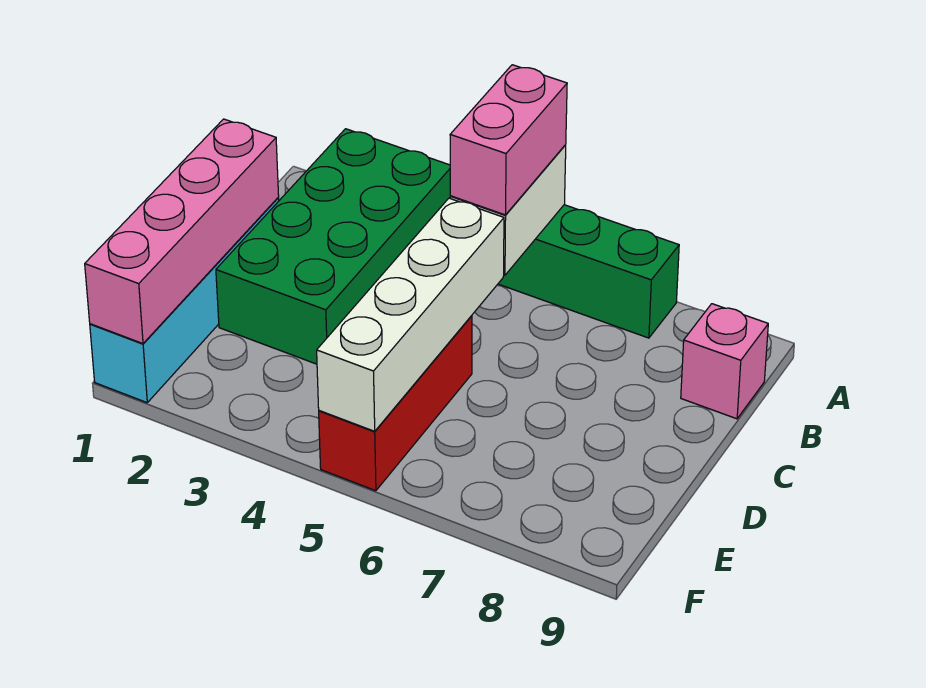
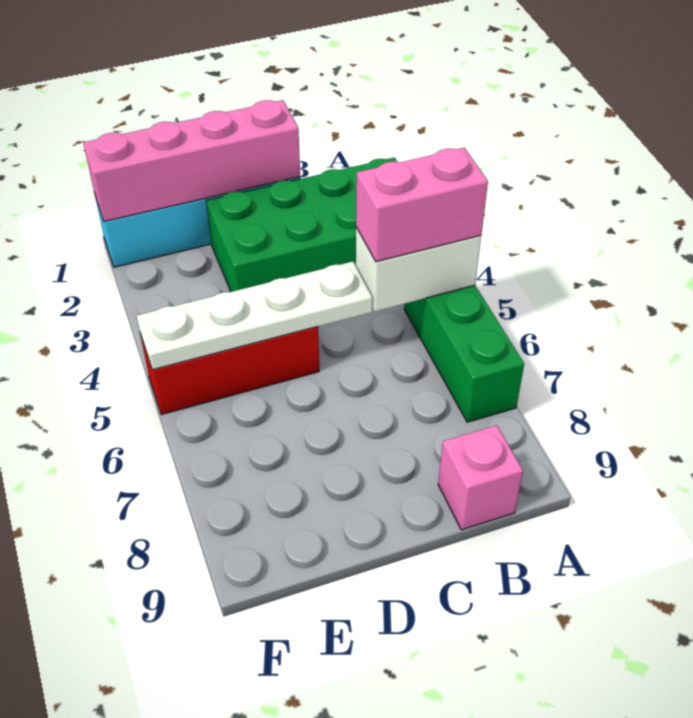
white 1x4 brick [317,198,504,431] -> white 1x4 plate [137,262,372,370]

